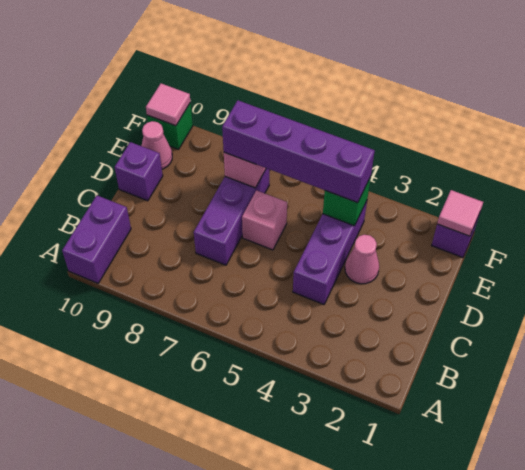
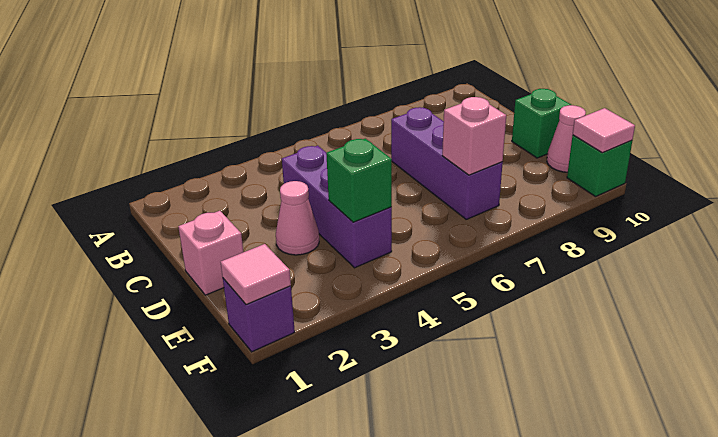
purple 1x2 brick [62,196,131,283] -> none
pink 1x1 brick [242,190,287,250] -> pink 1x1 brick moved to [178,211,243,295]
purple 1x1 brick [115,142,163,201] -> green 1x1 brick [512,89,571,158]
purple 1x4 brick [222,100,375,203] -> none

